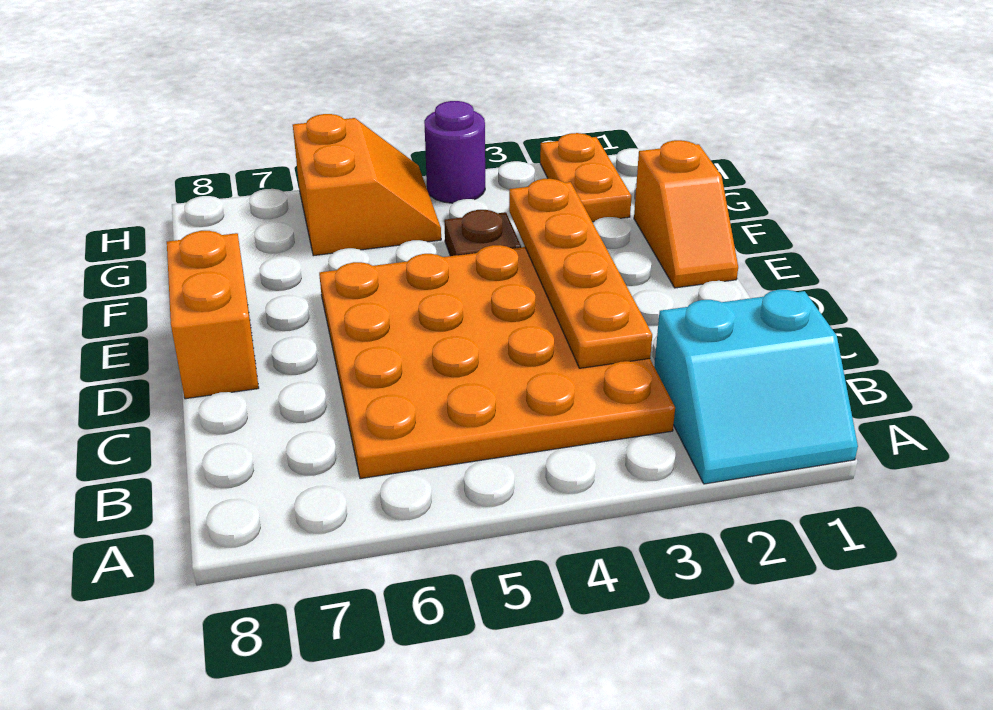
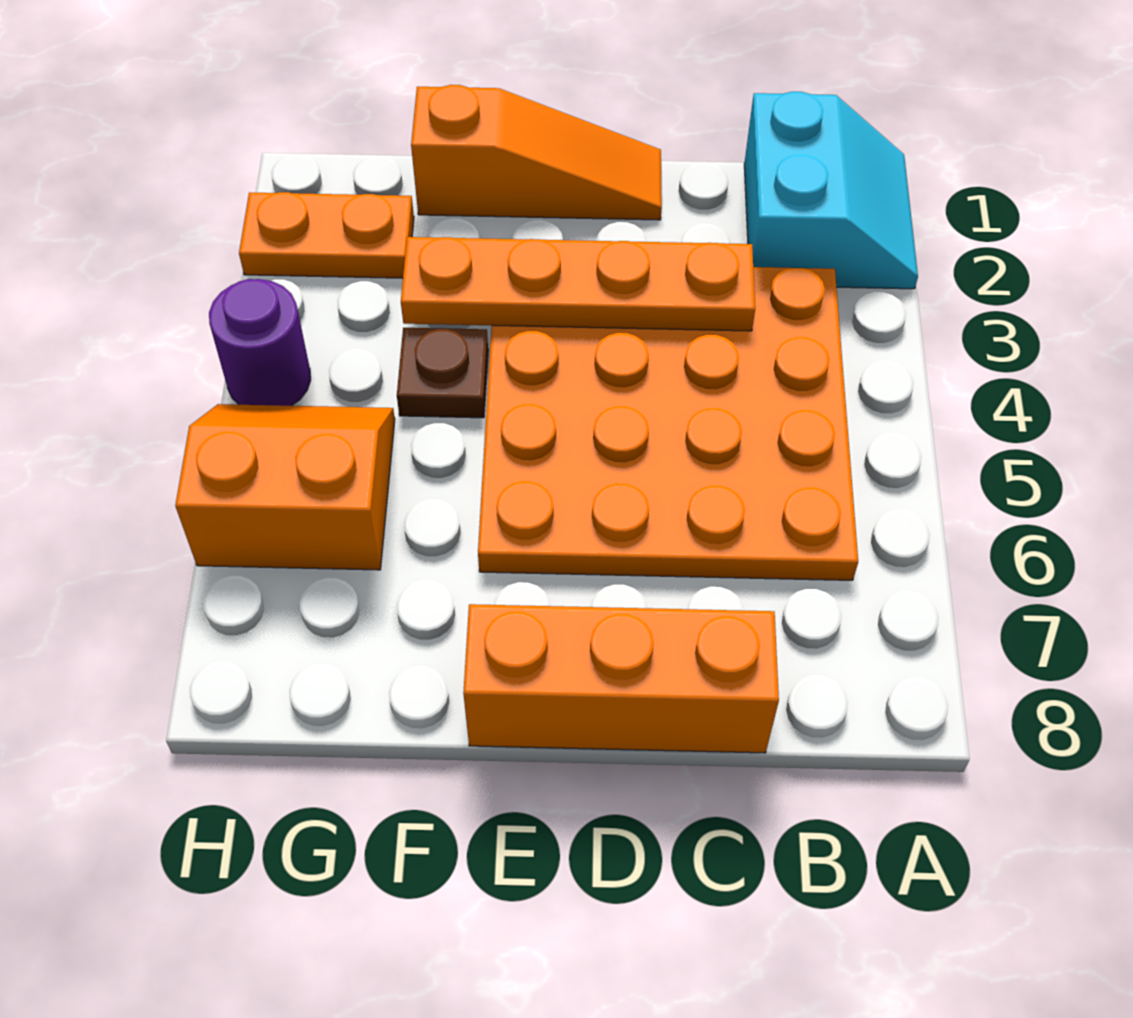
orange 1x2 brick [167,231,259,399] -> orange 1x3 brick [463,604,779,753]
orange 1x2 slope [634,140,738,288] -> orange 1x3 slope [411,85,662,220]

